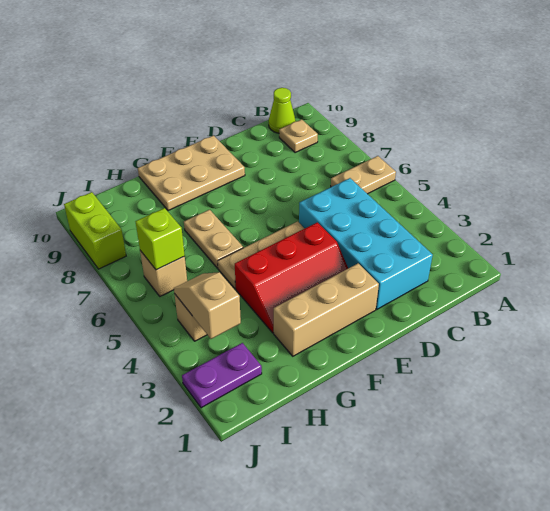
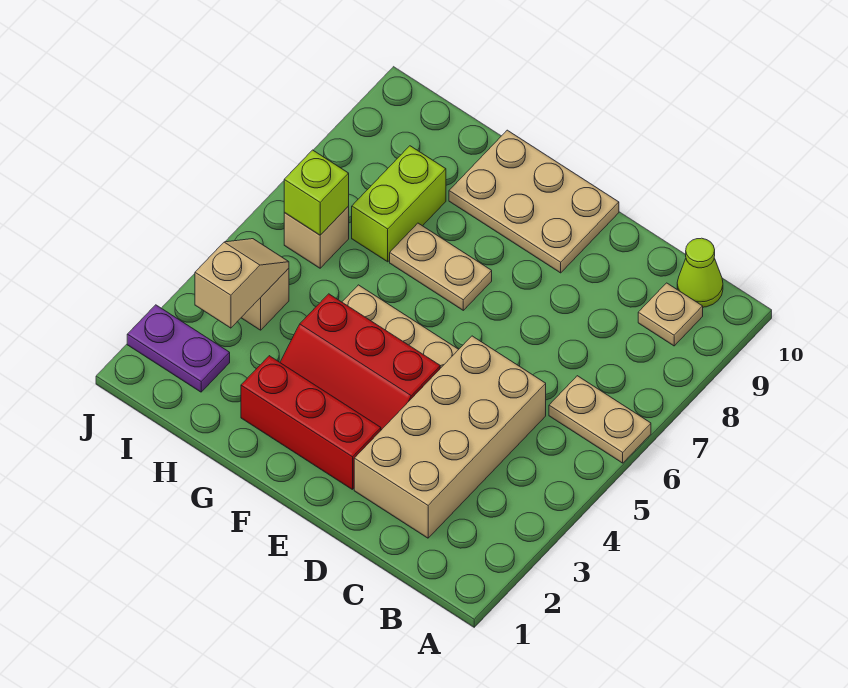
cyan 2x4 brick [299,178,433,309] -> tan 2x4 brick [354,336,546,538]
tan 1x3 brick [274,263,379,356] -> red 1x3 brick [241,356,381,490]
tan 1x2 plate [184,210,243,268] -> tan 1x2 plate turned to [390,223,492,310]
lime 1x2 brick [64,192,126,269] -> lime 1x2 brick moved to [352,146,446,262]

